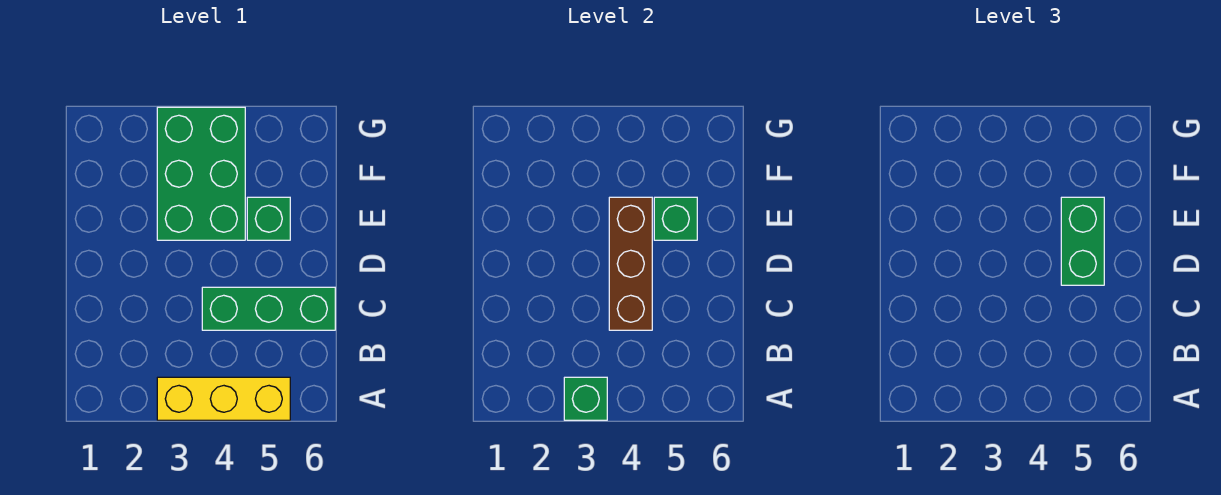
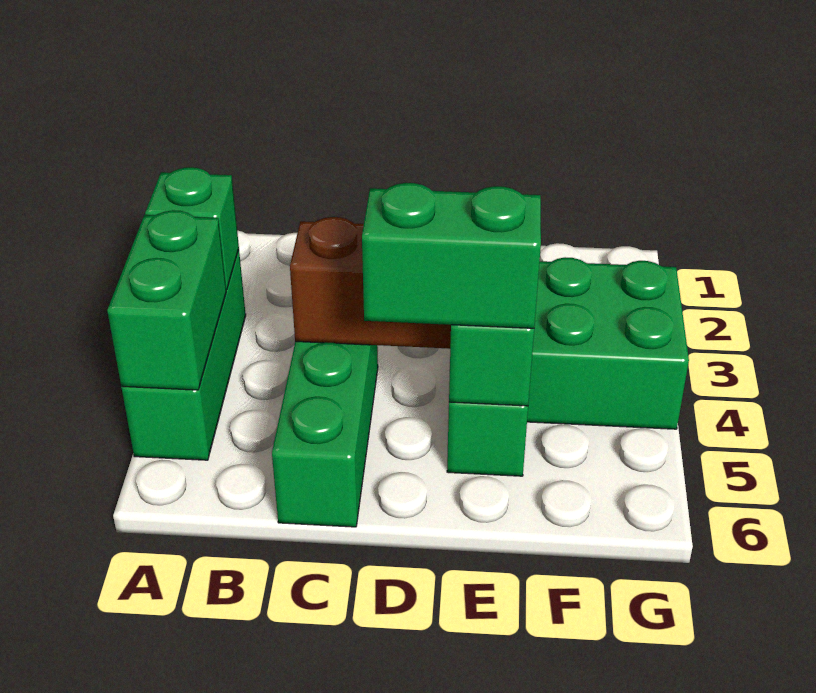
yellow 1x3 brick [157,377,290,420] -> green 1x3 brick [121,250,246,460]
none -> green 1x2 brick [107,210,226,390]

